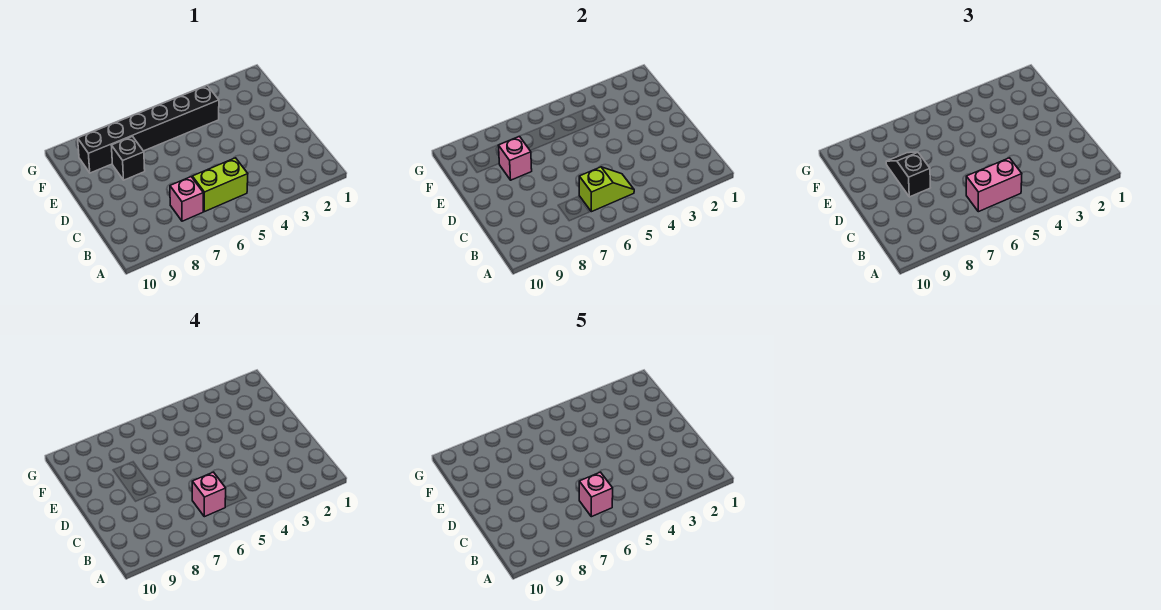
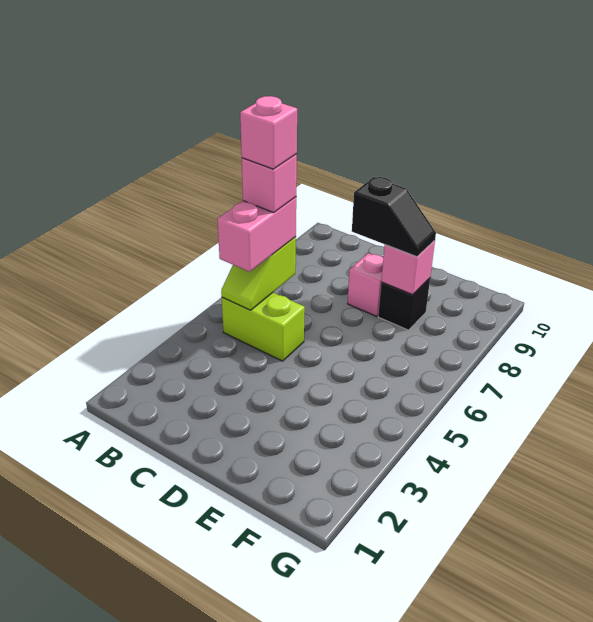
lime 1x2 brick [192,158,248,212] -> lime 1x2 brick turned to [222,293,305,361]
pink 1x1 brick [170,177,203,221] -> pink 1x1 brick moved to [347,253,383,316]
black 1x6 brick [78,86,219,173] -> none

